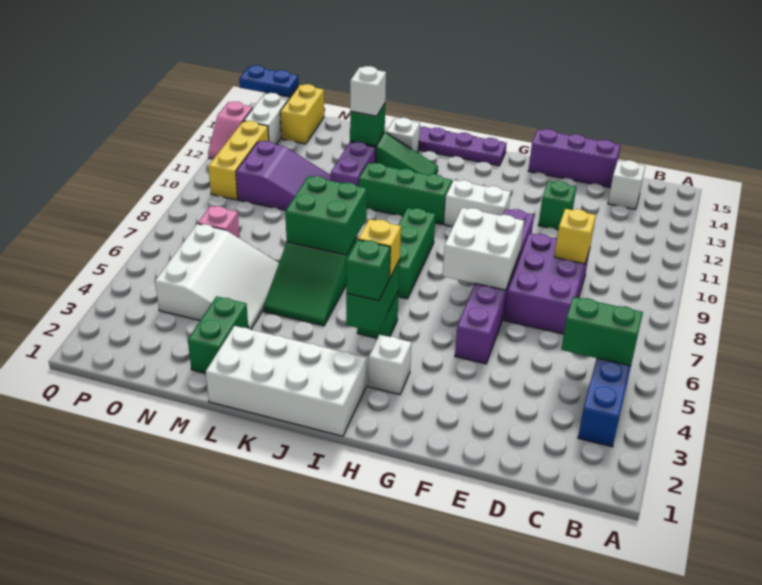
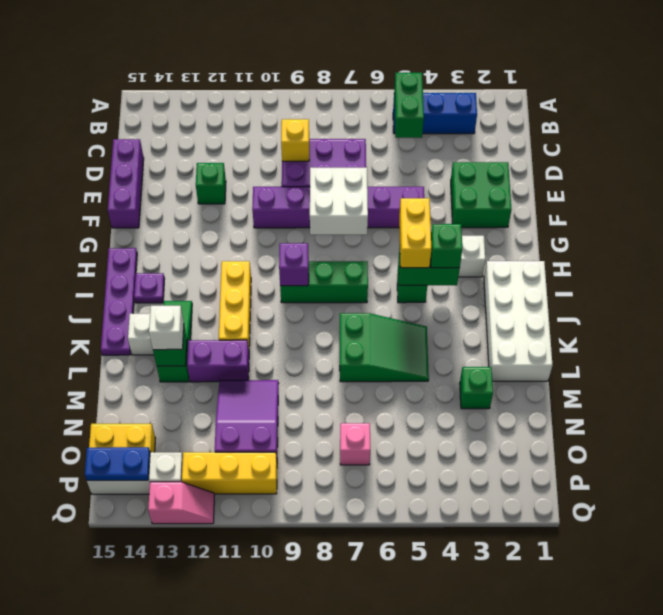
white 1x1 brick [608,160,645,209] -> none
white 1x2 brick [444,180,511,227] -> none
yellow 1x1 brick [358,219,401,279] -> yellow 1x2 brick [399,198,431,268]
none -> purple 1x1 brick [279,243,309,286]
green 1x3 brick [359,163,452,224] -> yellow 1x3 brick [219,261,251,349]
none -> purple 1x1 plate [134,273,164,303]
green 2x2 brick [285,176,367,255] -> green 2x2 brick moved to [451,162,512,228]
green 1x2 brick [188,296,248,373] -> green 1x1 brick [460,367,493,409]
white 3x3 slope [155,224,279,330] -> none
blue 1x2 plate [239,65,299,97] -> blue 1x2 plate turned to [85,447,150,480]

